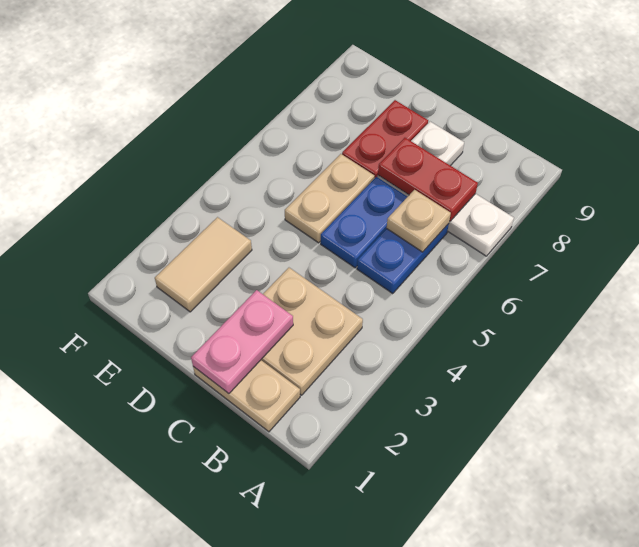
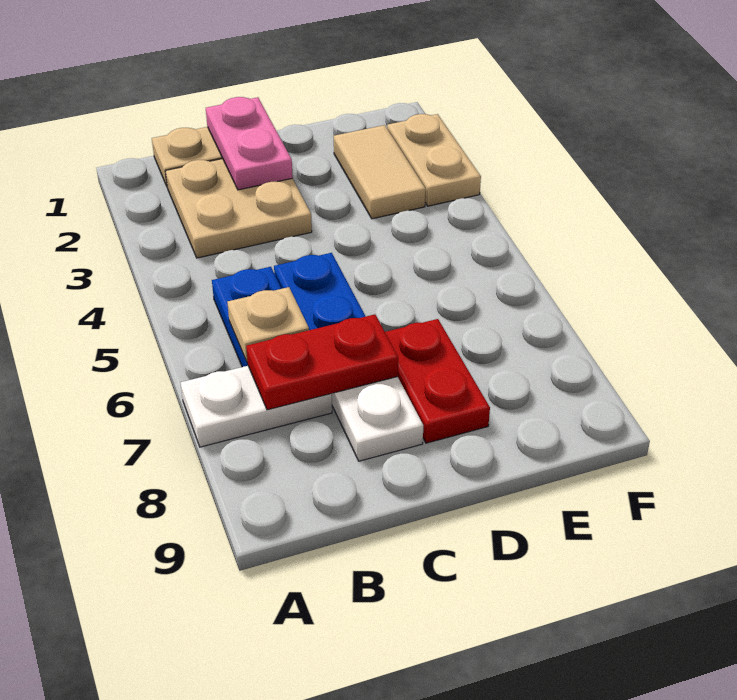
tan 1x2 plate [285,154,375,243] -> tan 1x2 plate moved to [387,114,481,206]

